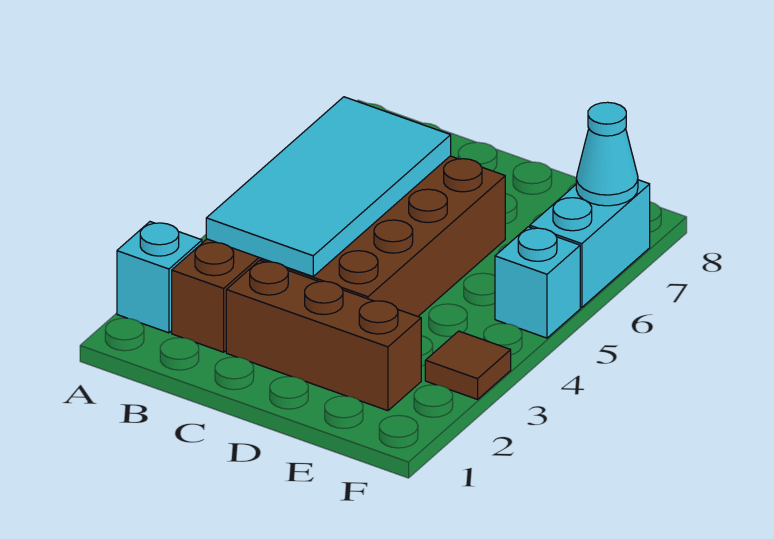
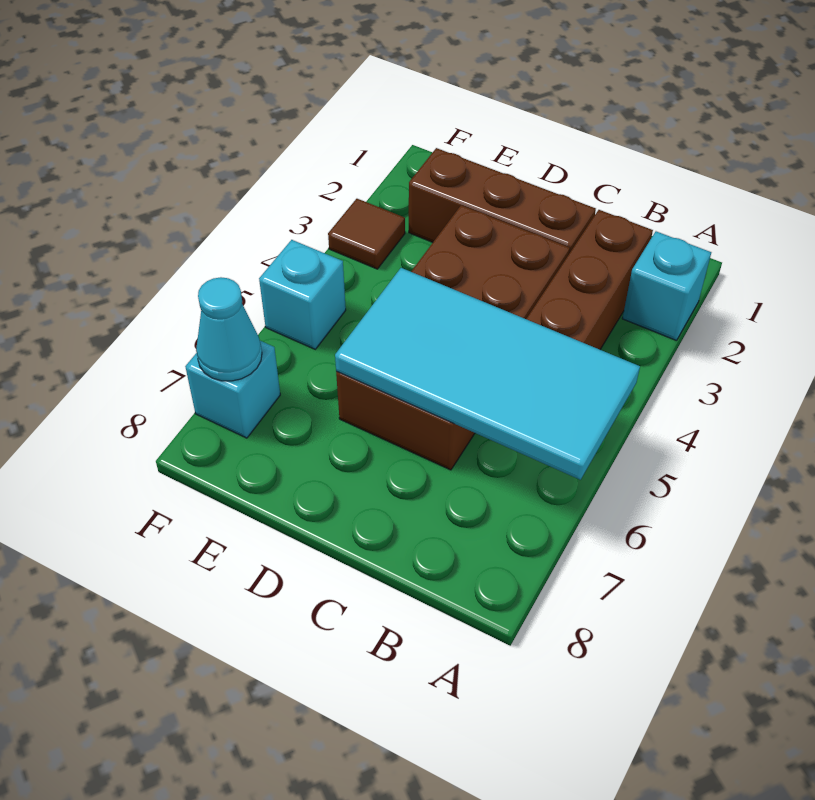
cyan 2x4 tile [206,97,451,276] -> cyan 2x4 tile turned to [335,268,640,480]
cyan 1x2 brick [530,180,650,307] -> cyan 1x1 brick [185,341,280,438]

